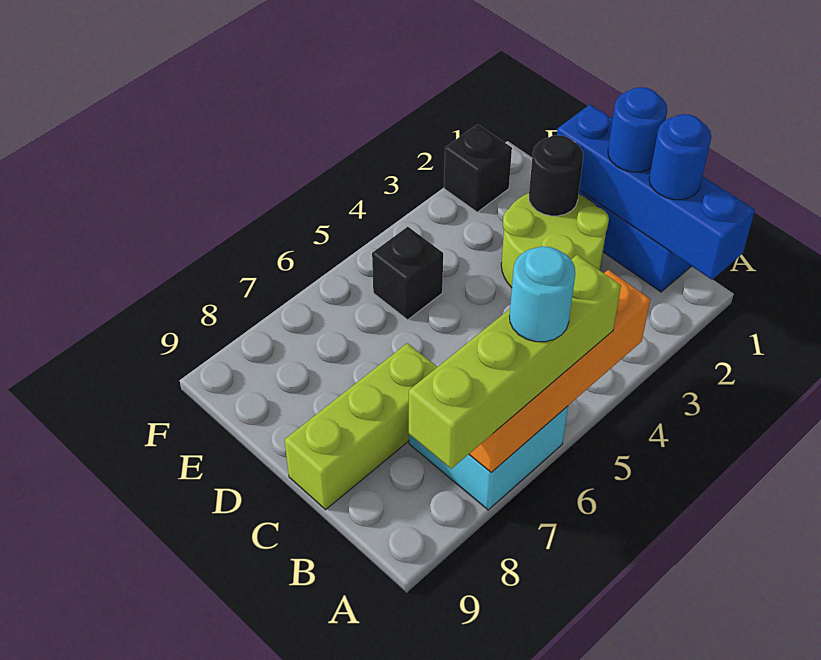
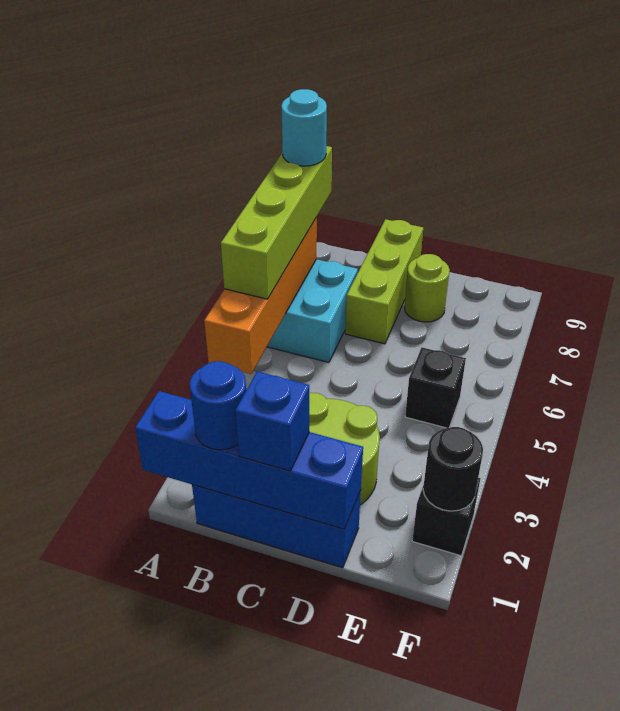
cyan 1x1 round brick [510,246,575,342] -> cyan 1x1 round brick moved to [281,89,327,166]
blue 1x1 round brick [608,87,667,172] -> blue 1x1 brick [235,371,309,471]
black 1x1 round brick [529,135,583,216] -> black 1x1 round brick moved to [423,427,483,511]
none -> lime 1x1 round brick [404,254,450,322]

